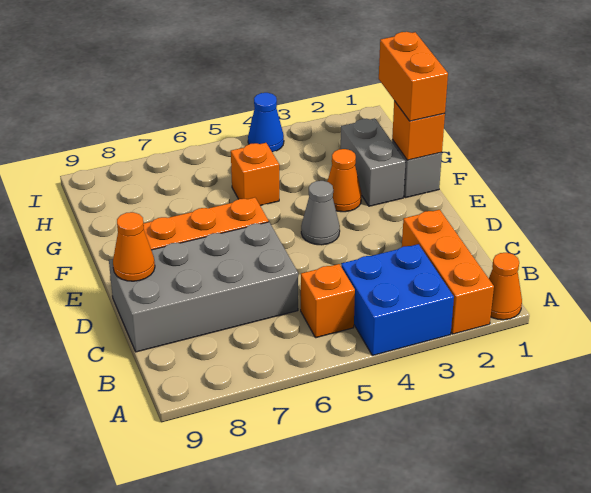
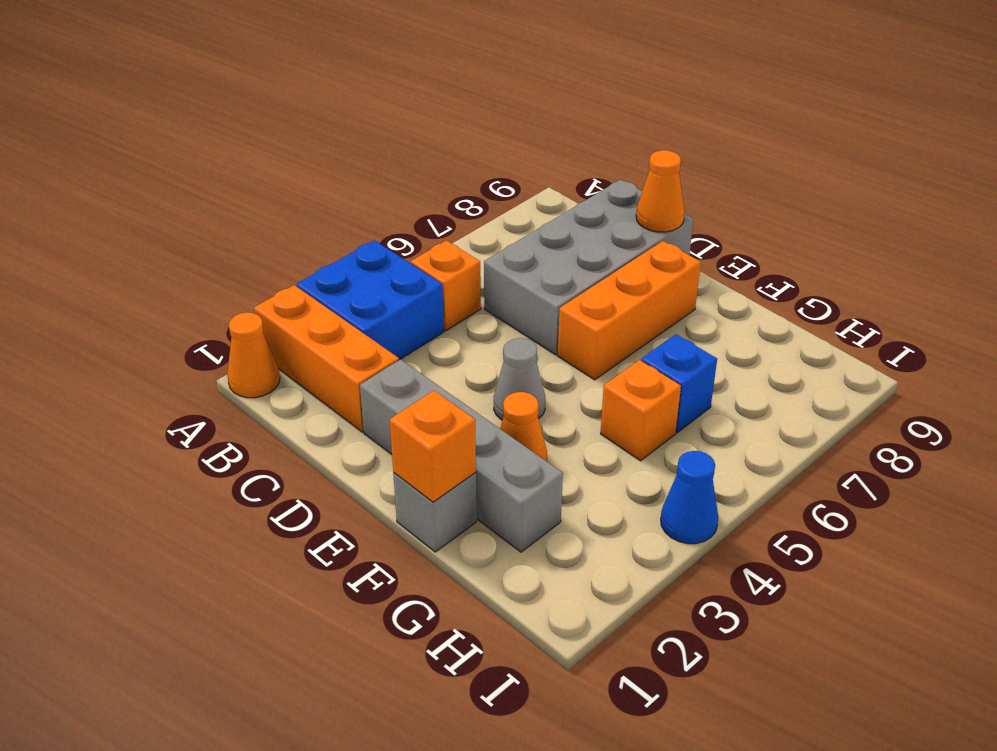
orange 1x2 brick [379,32,448,121] -> none
grey 1x2 brick [341,118,406,206] -> grey 1x4 brick [360,359,563,552]
none -> blue 1x1 brick [641,334,717,433]

